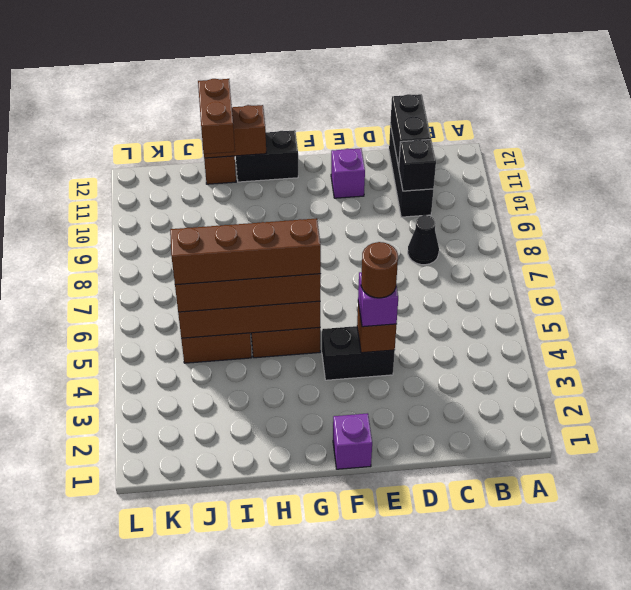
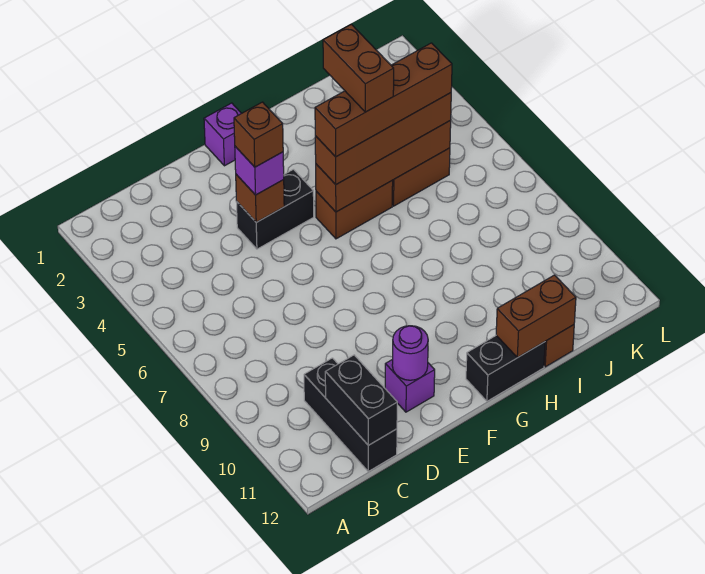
black 1x1 cone [408,215,439,265] -> none
black 1x1 brick [399,140,436,191] -> none
brown 1x1 round brick [361,242,398,298] -> brown 1x1 brick [234,102,283,167]
none -> purple 1x1 round brick [392,326,428,380]
brown 1x2 brick [198,79,235,154] -> brown 1x2 brick moved to [323,24,394,112]

